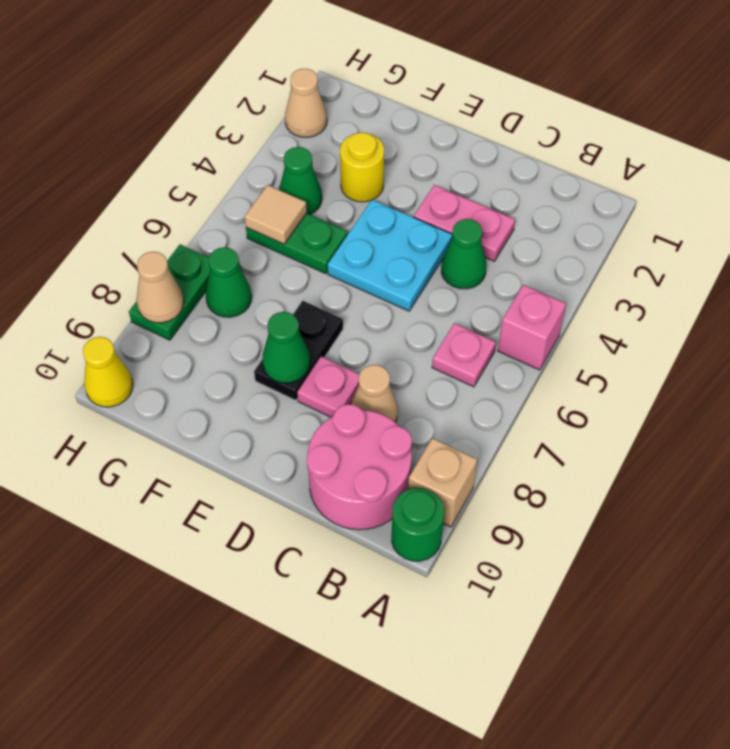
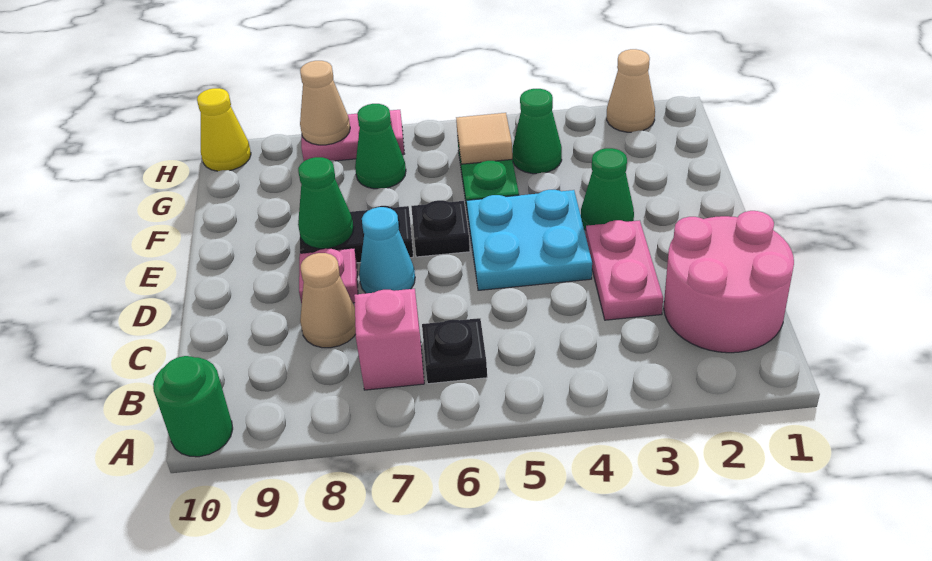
pink 1x1 brick [498,285,566,370] -> pink 1x1 brick moved to [354,289,424,390]
tan 1x1 brick [408,438,477,527] -> none
pink 1x1 plate [432,323,496,387] -> black 1x1 plate [422,318,487,384]
pink 2x2 round brick [307,404,412,530] -> pink 2x2 round brick moved to [664,211,794,353]
green 1x1 cone [441,219,486,289] -> green 1x1 cone moved to [581,148,634,230]
none -> cyan 1x1 cone [359,207,415,293]
none -> black 1x1 plate [411,200,470,257]
yellow 1x1 round brick [340,133,384,202] -> none
green 1x2 plate [129,245,210,340] -> pink 1x2 plate [301,110,404,161]

